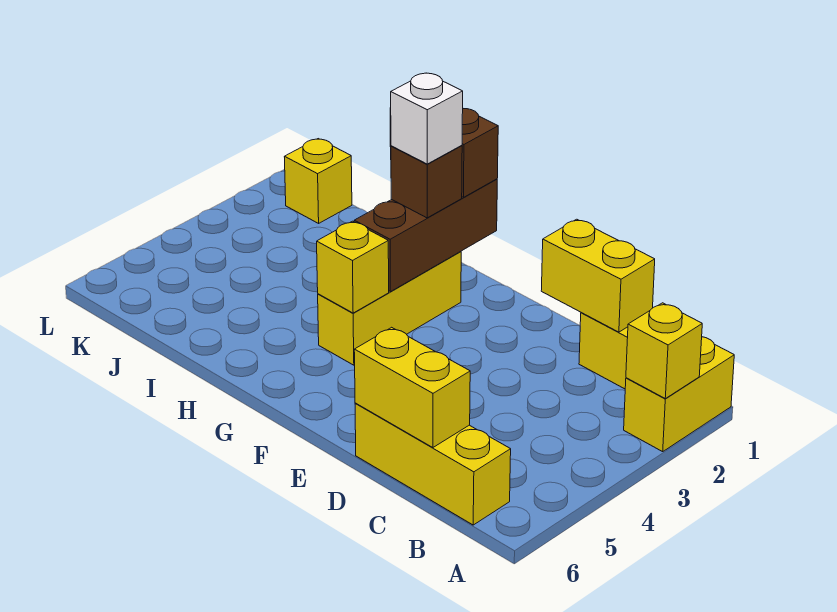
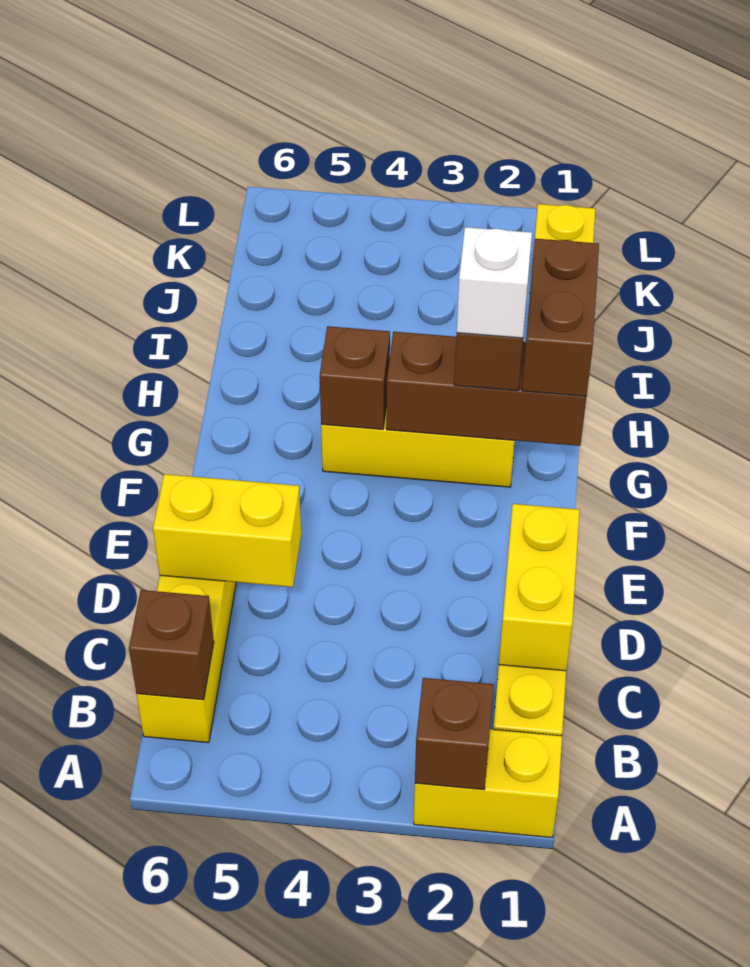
yellow 1x1 brick [626,303,702,399] -> brown 1x1 brick [415,678,494,790]
none -> brown 1x1 brick [129,590,214,700]
yellow 1x2 brick [354,327,470,448] -> yellow 1x2 brick turned to [153,474,301,587]
yellow 1x1 brick [317,221,389,313] -> brown 1x1 brick [320,326,390,429]

